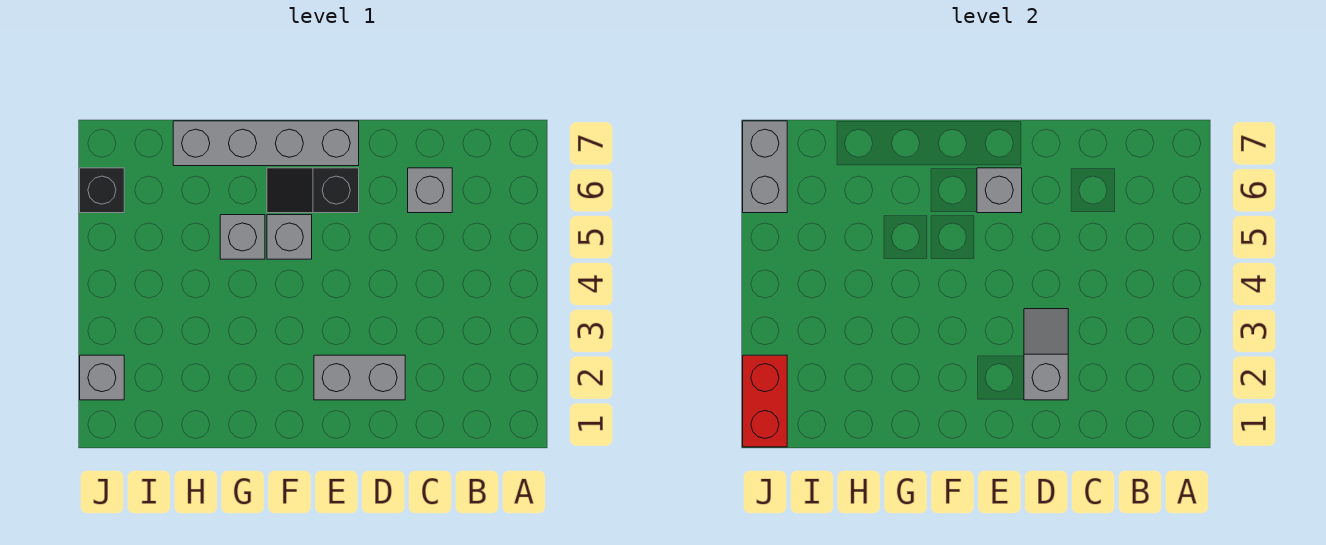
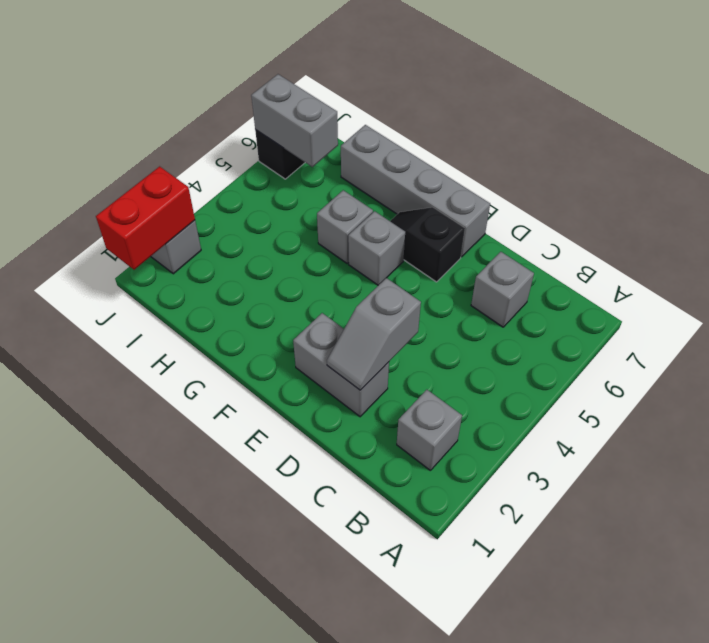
grey 1x2 slope [1024,309,1068,400] -> grey 1x2 slope turned to [327,278,421,390]
grey 1x1 brick [977,168,1022,213] -> grey 1x1 brick moved to [397,390,462,471]
grey 1x2 brick [743,121,787,213] -> grey 1x2 brick turned to [251,74,338,167]

